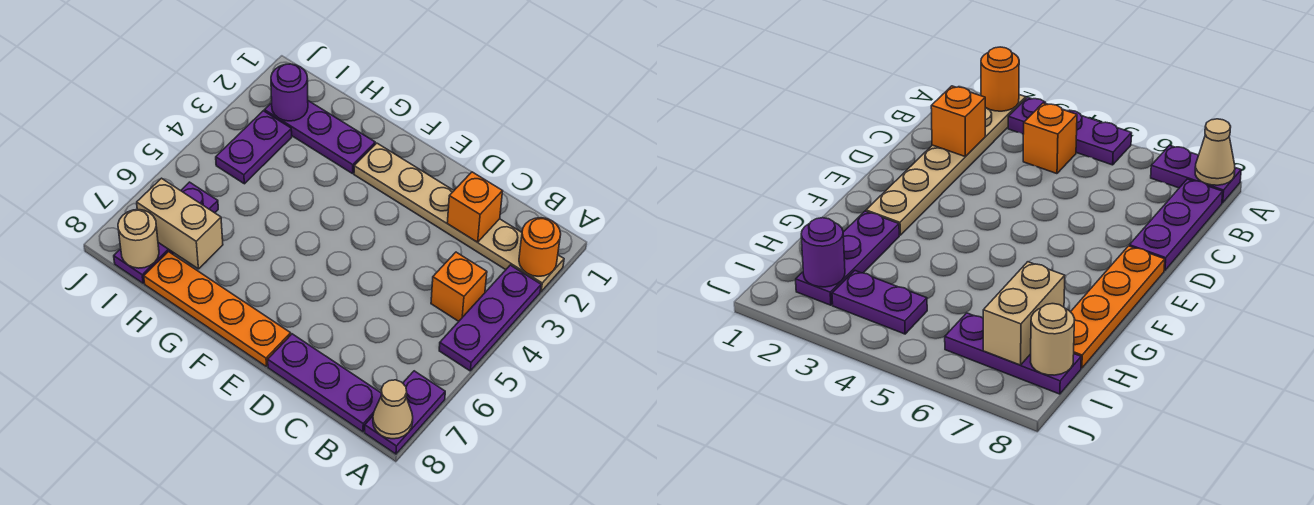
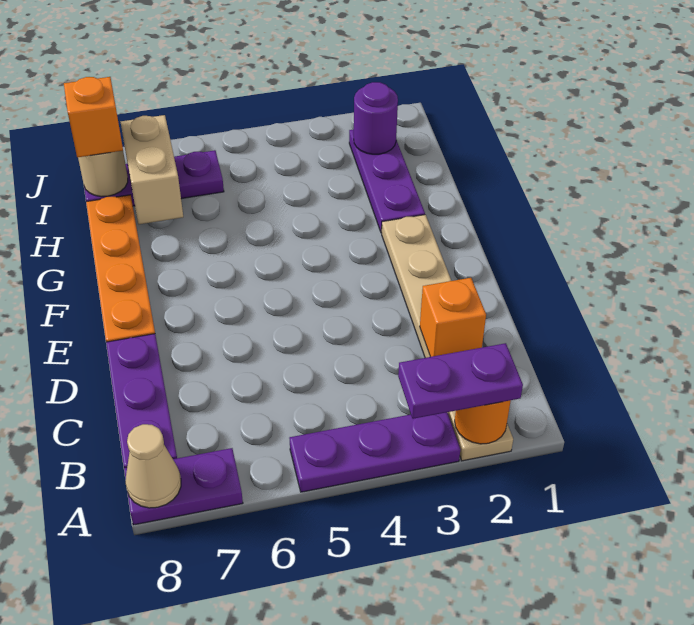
orange 1x1 brick [431,252,487,321] -> orange 1x1 brick moved to [64,77,123,157]
purple 1x2 plate [216,111,292,184] -> purple 1x2 plate moved to [398,343,523,419]

